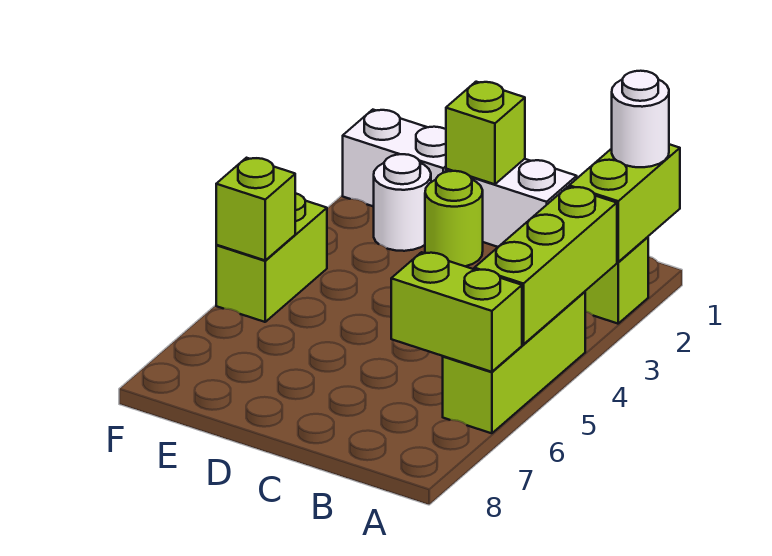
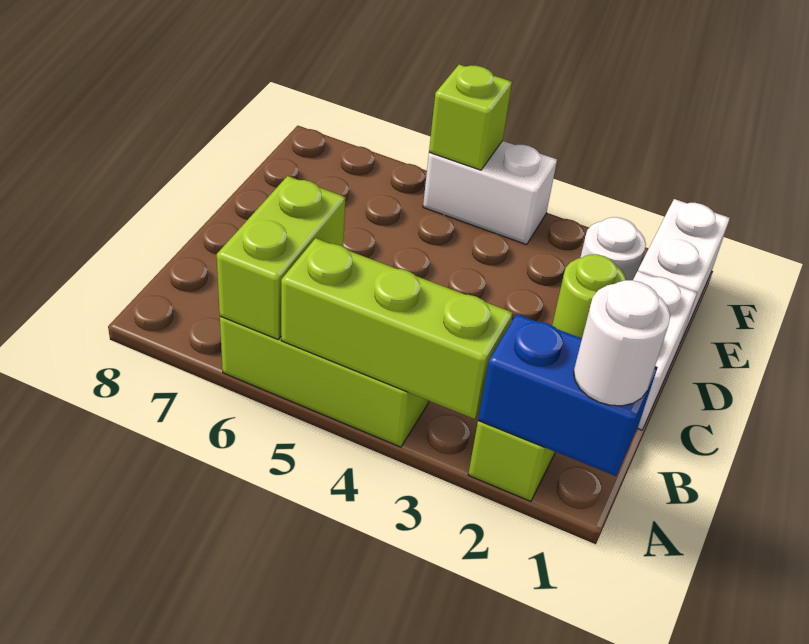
lime 1x2 brick [569,144,680,262] -> blue 1x2 brick [478,314,658,476]
lime 1x1 brick [446,82,525,184] -> none
lime 1x2 brick [216,193,327,322] -> white 1x2 brick [423,141,557,245]

